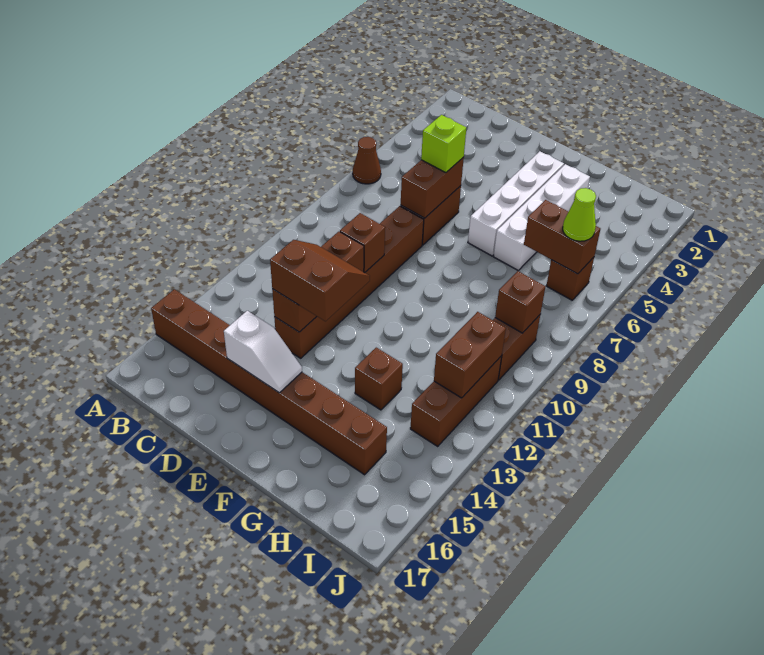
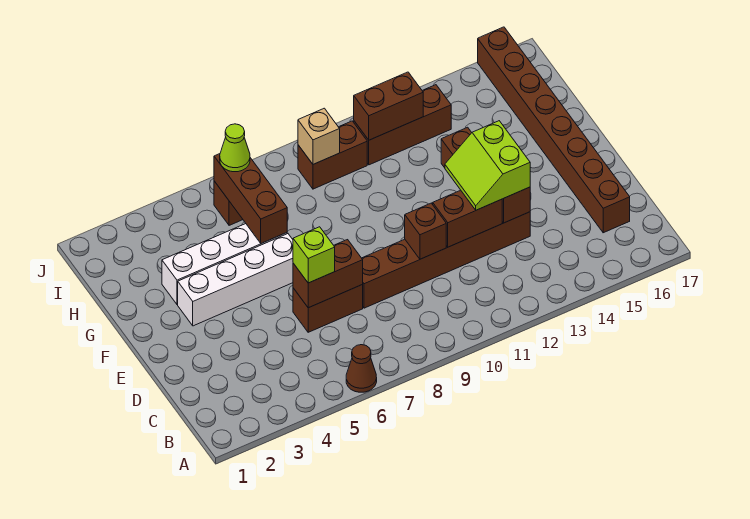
brown 1x8 brick [151,289,387,475] -> brown 1x8 brick moved to [478,27,630,233]
brown 2x2 slope [270,240,370,321] -> lime 2x2 slope [445,121,530,210]
white 1x2 slope [224,311,302,393] -> none
brown 1x2 brick [524,200,600,274] -> brown 1x3 brick [214,154,287,243]
brown 1x1 brick [495,271,545,333] -> tan 1x1 brick [298,108,340,164]

